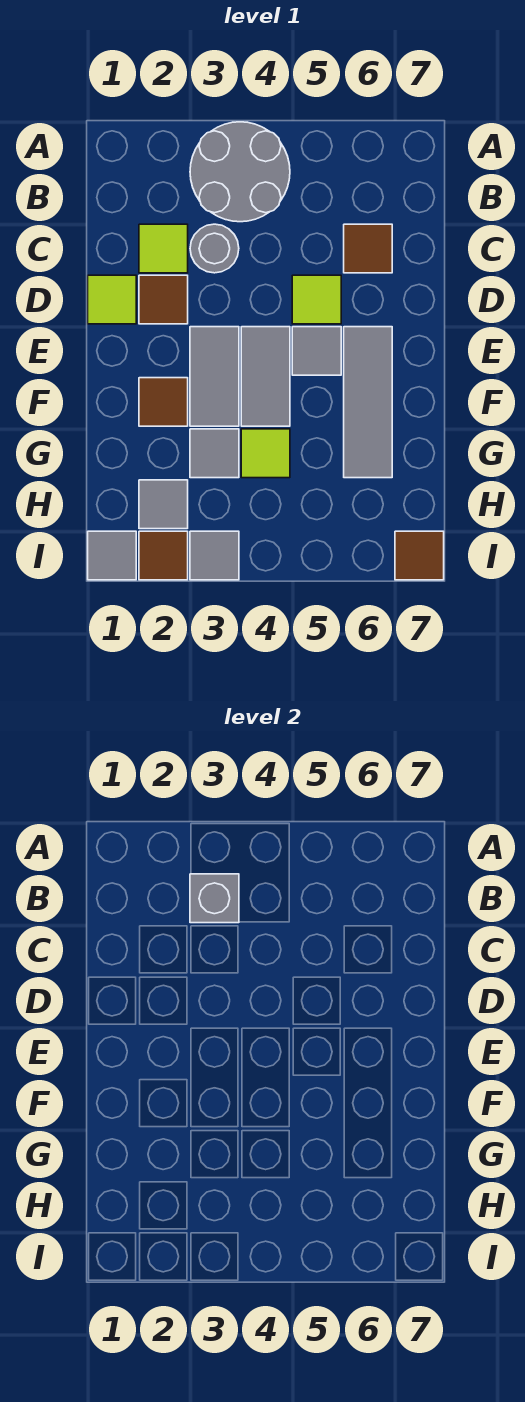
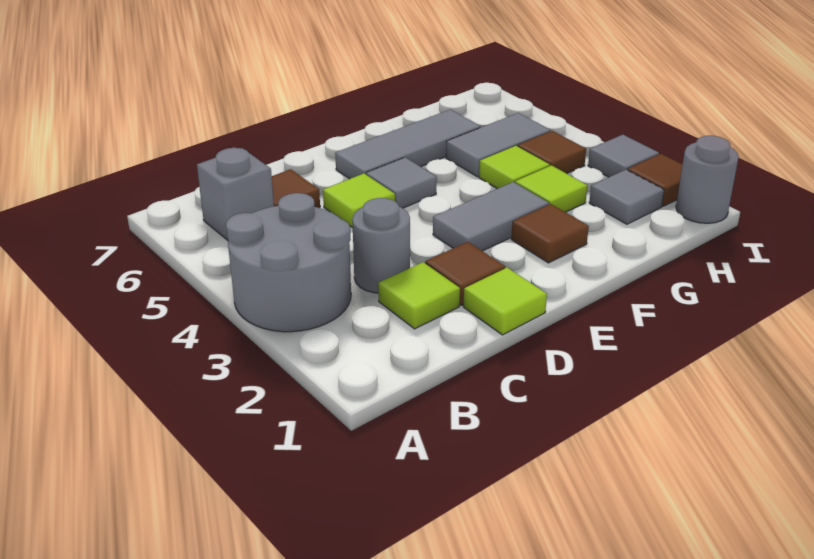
grey 1x1 brick [190,874,239,923] -> grey 1x1 brick moved to [197,148,274,240]
grey 1x2 tile [241,327,290,426] -> grey 1x2 tile moved to [446,113,551,177]
grey 1x1 tile [190,429,239,478] -> lime 1x1 tile [515,165,587,212]
grey 1x1 tile [88,531,136,580] -> grey 1x1 round brick [676,136,739,223]
brown 1x1 tile [395,531,444,580] -> brown 1x1 tile moved to [518,131,586,174]

